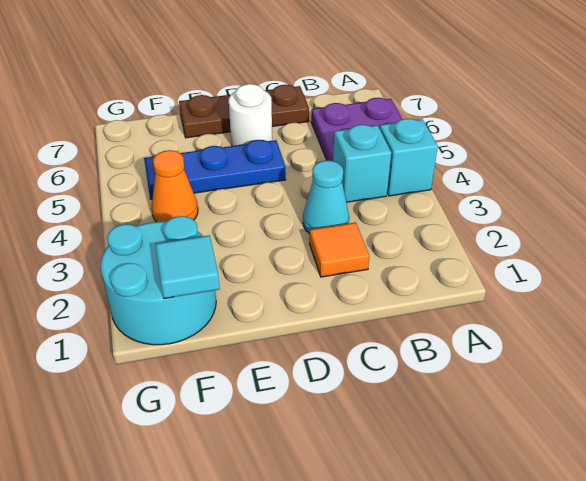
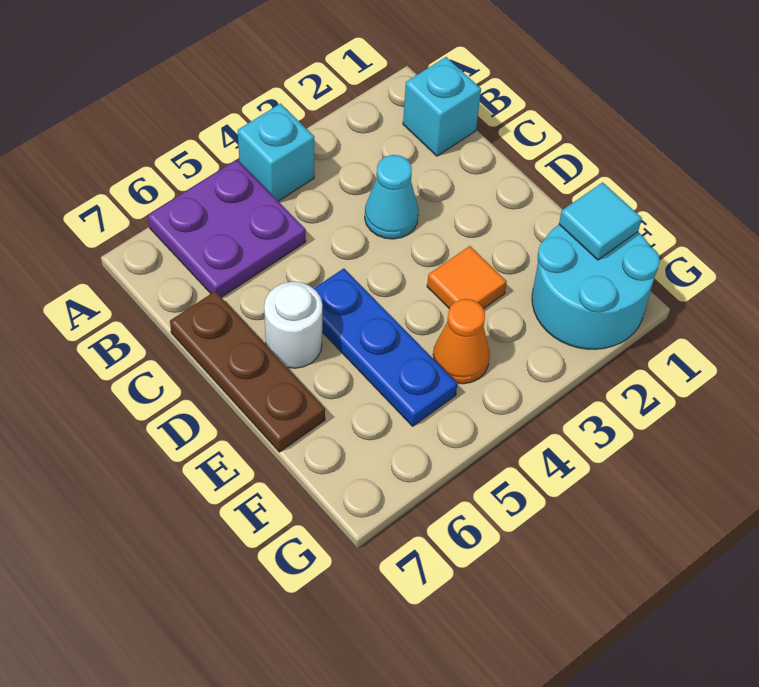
cyan 1x1 brick [333,125,391,202] -> cyan 1x1 brick moved to [403,57,481,156]
orange 1x1 tile [309,223,369,277] -> orange 1x1 tile moved to [427,246,507,309]

